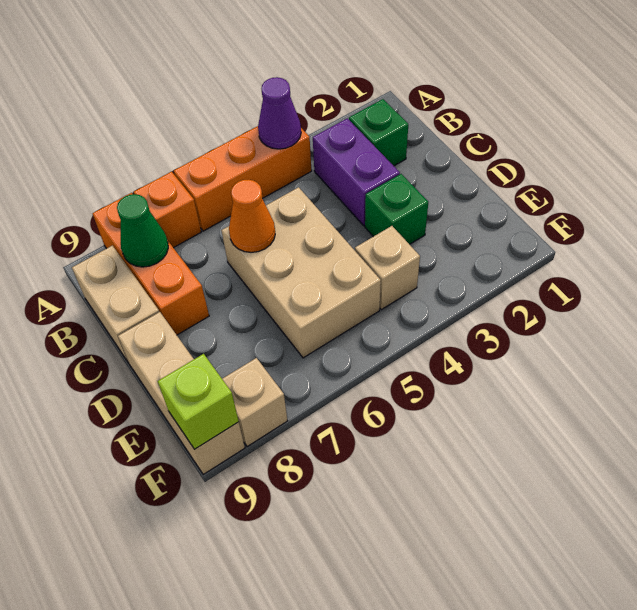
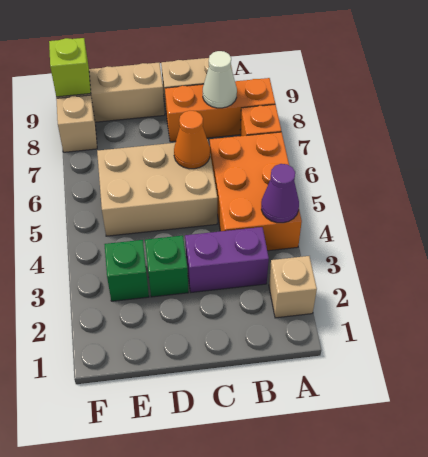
orange 1x3 brick [174,126,312,231] -> orange 2x3 brick [210,132,302,251]
green 1x1 brick [349,99,408,166] -> green 1x1 brick moved to [104,240,149,301]
green 1x1 cone [117,194,168,267] -> white 1x1 cone [203,51,237,108]
tan 1x1 brick [355,226,420,310] -> tan 1x1 brick moved to [269,256,317,318]

